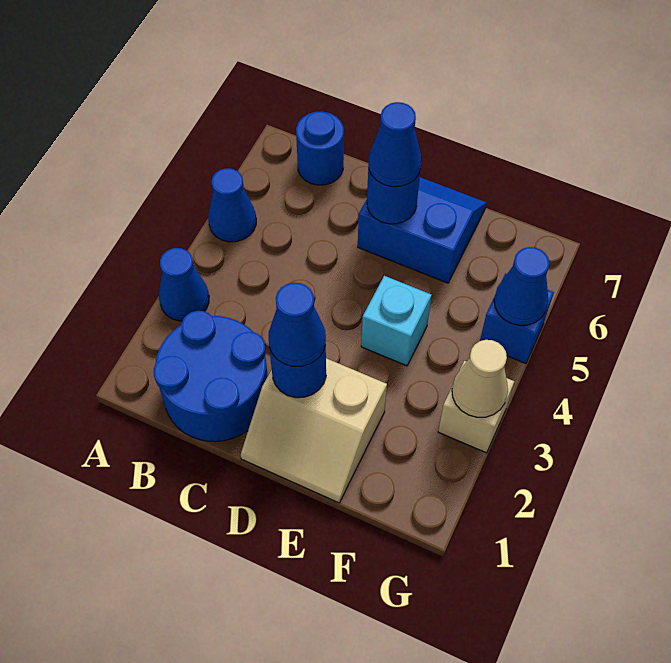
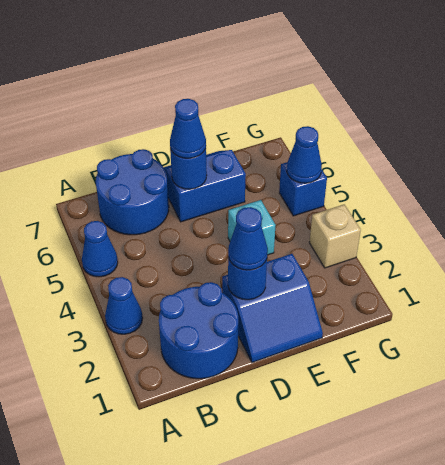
blue 1x1 round brick [296,112,344,185] -> blue 2x2 round brick [96,149,169,235]
tan 2x2 slope [241,358,387,503] -> blue 2x2 slope [222,254,323,363]
tan 1x1 cone [452,340,508,417] -> none

